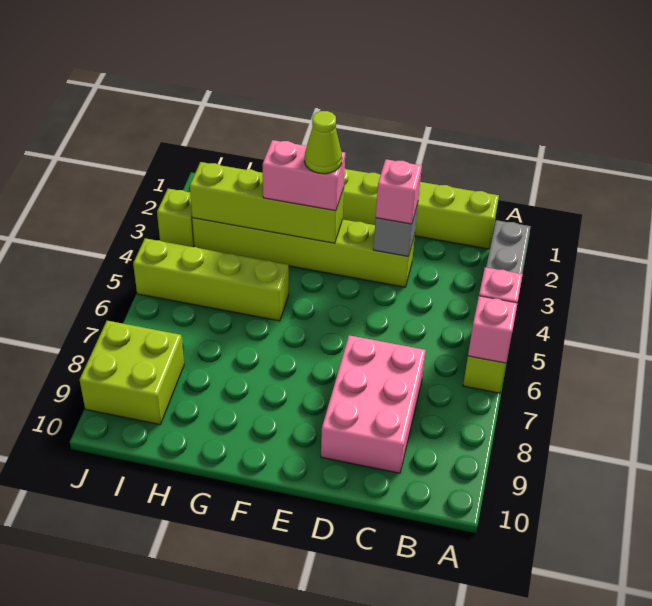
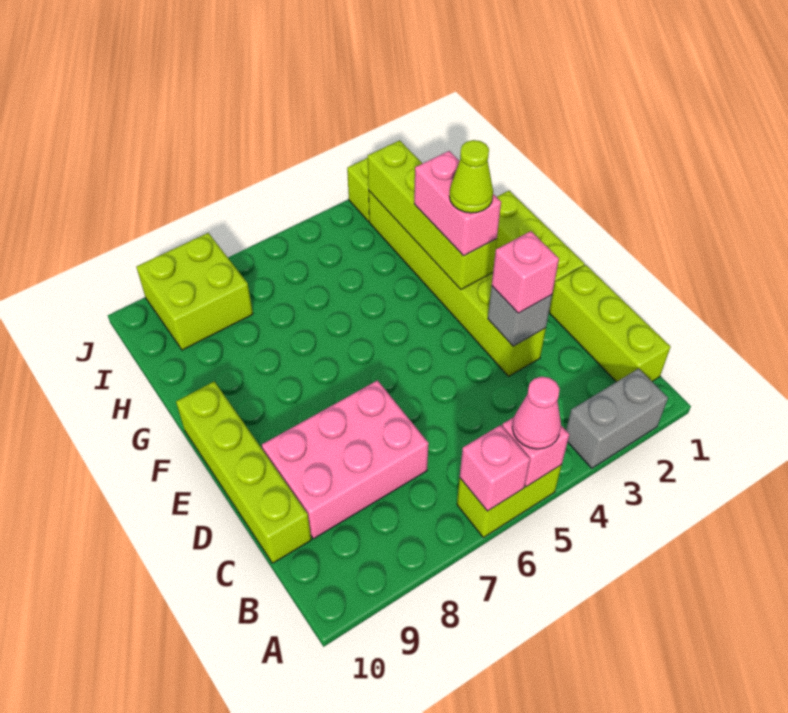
none -> pink 1x1 cone [512,377,561,449]
lime 1x4 brick [133,238,289,321] -> lime 1x4 brick moved to [176,382,311,563]

